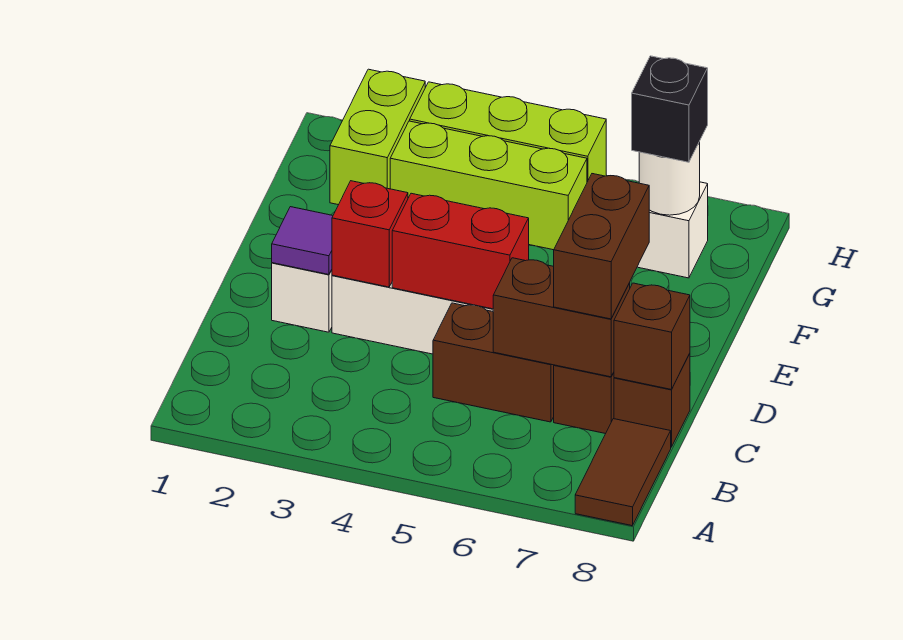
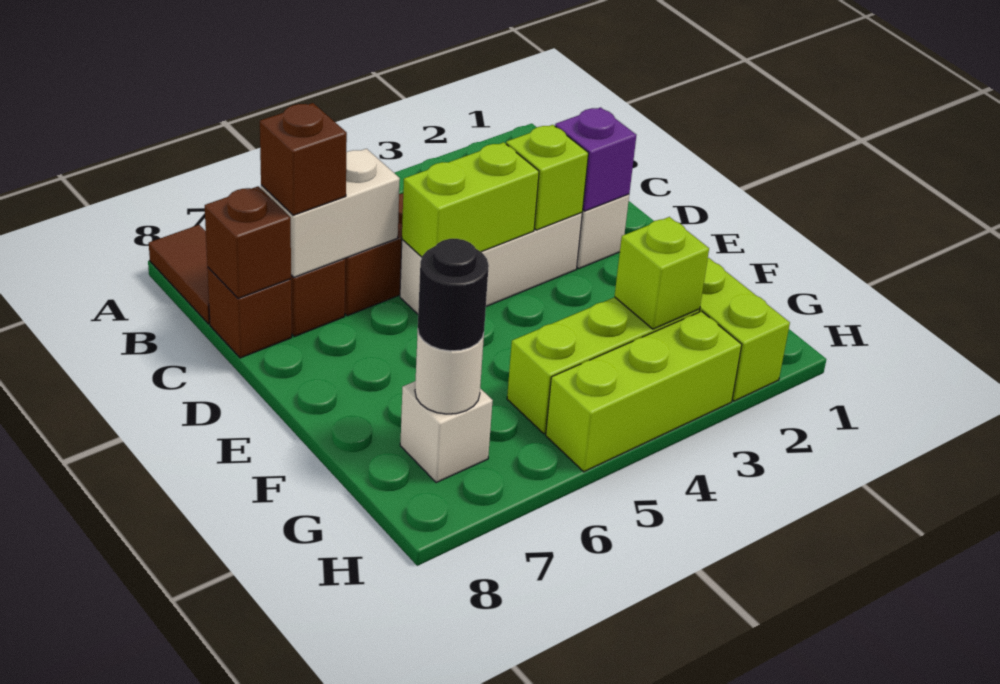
brown 1x2 brick [493,258,630,377] -> white 1x2 brick [261,149,400,277]
brown 1x2 brick [554,174,649,319] -> brown 1x1 brick [260,103,347,215]
purple 1x1 tile [272,207,333,274] -> purple 1x1 brick [555,107,636,211]
red 1x1 brick [332,181,408,287] -> lime 1x1 brick [506,125,589,230]
red 1x2 brick [392,193,529,309] -> lime 1x2 brick [402,142,539,257]
none -> lime 1x1 brick [615,217,709,329]
black 1x1 brick [632,56,708,162] -> black 1x1 round brick [418,239,489,351]

